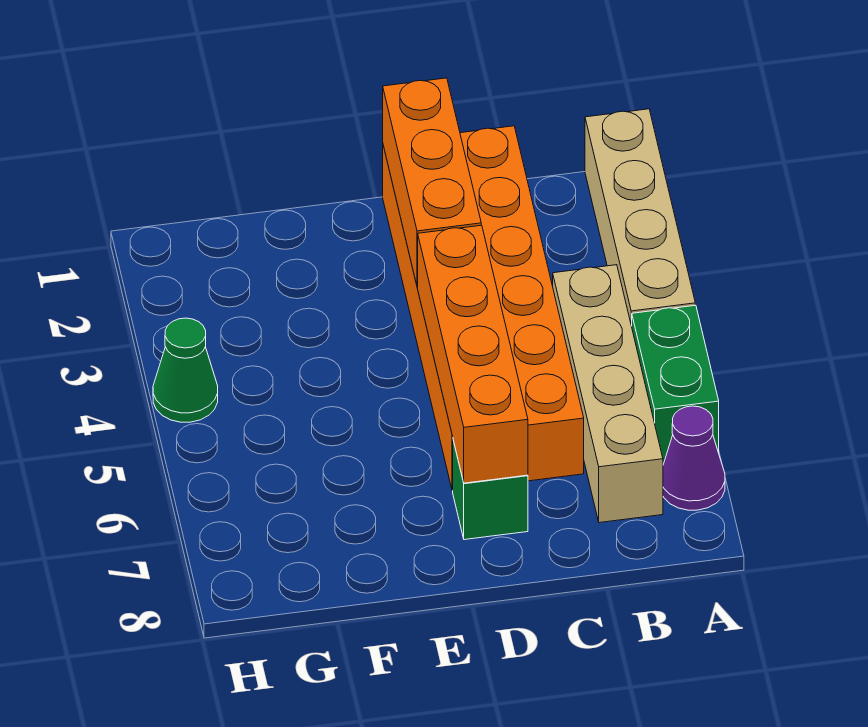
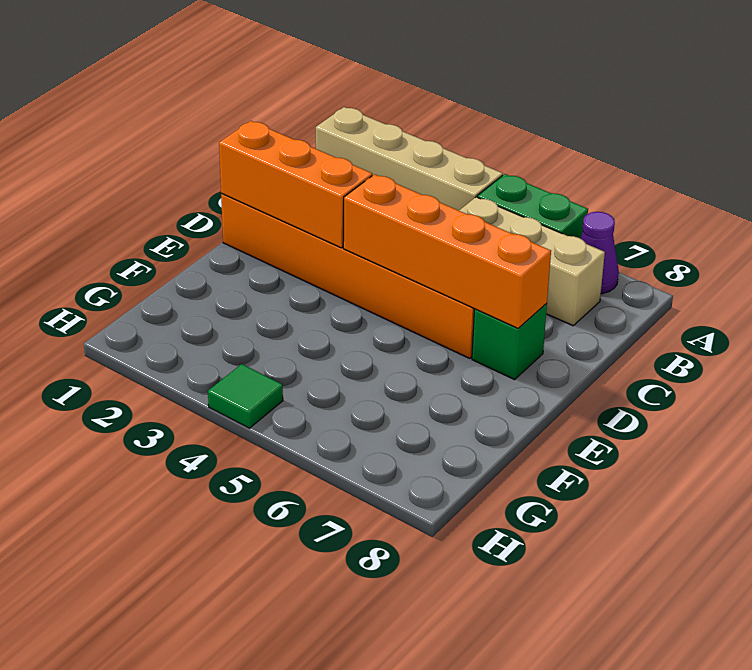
tan 1x4 brick [553,265,663,523] -> tan 1x3 brick [459,197,605,326]
green 1x1 cone [153,318,218,422] -> green 1x1 tile [208,364,283,428]

